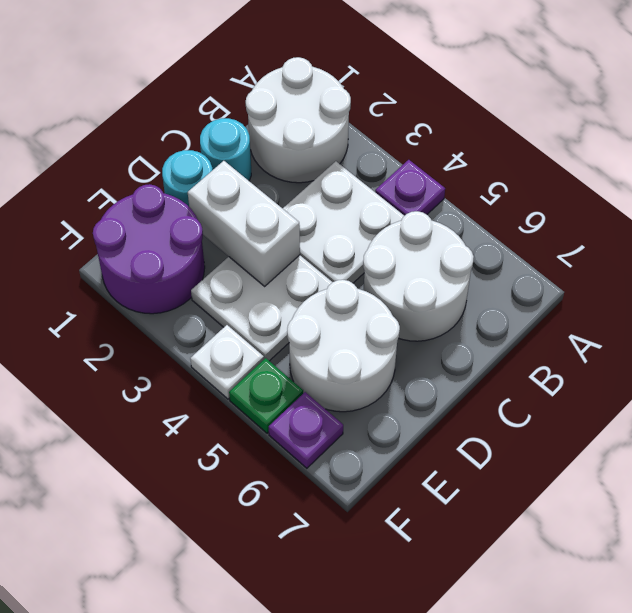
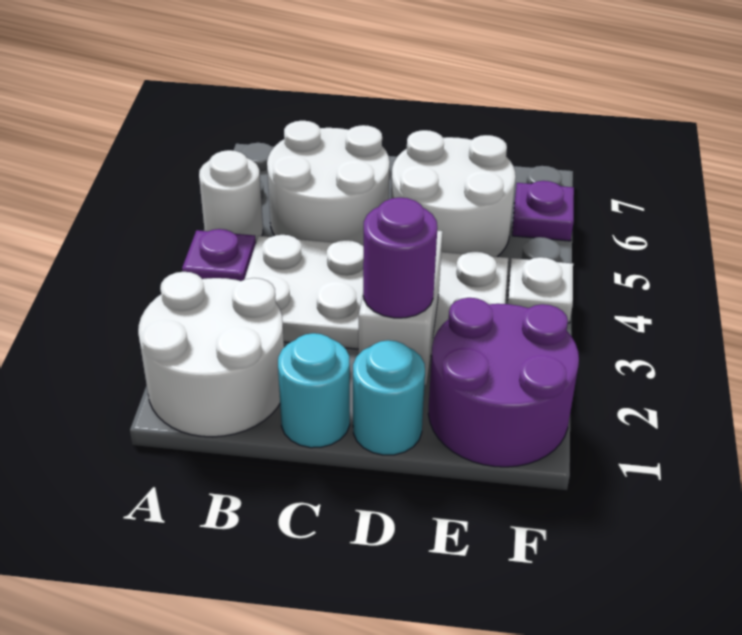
none -> white 1x1 round brick [199,150,263,241]
none -> purple 1x1 round brick [363,198,437,318]
green 1x1 plate [229,358,303,433] -> none

